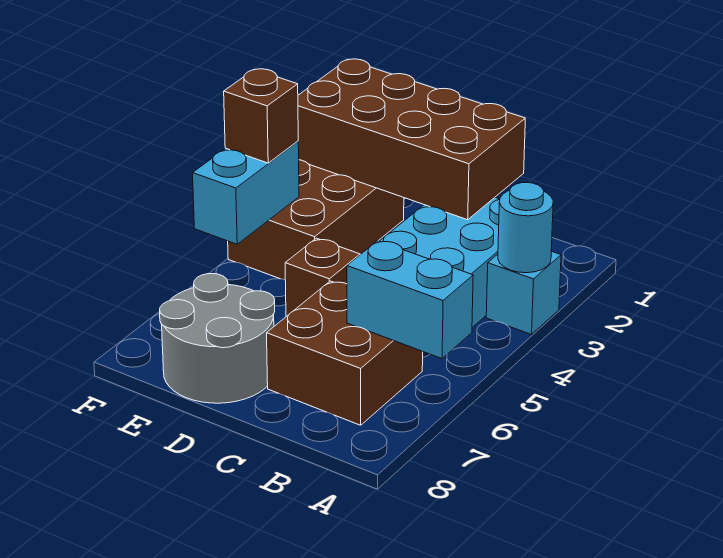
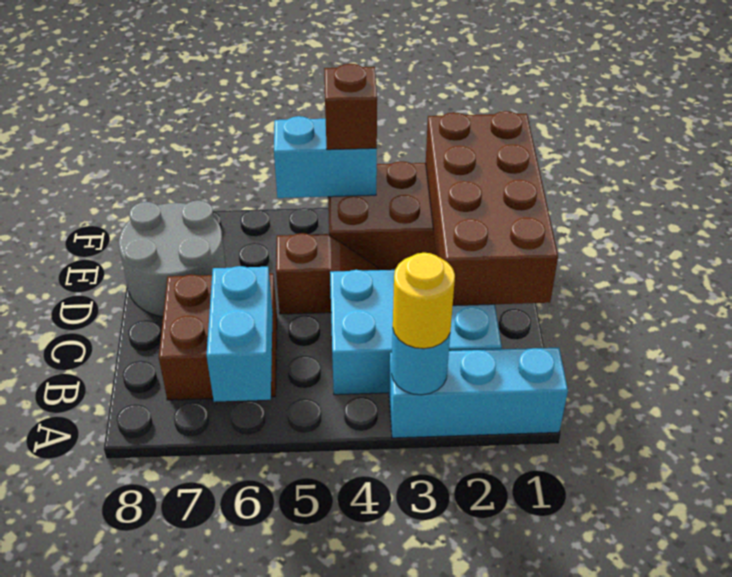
cyan 1x1 brick [486,251,561,334] -> cyan 1x3 brick [389,347,568,438]
none -> yellow 1x1 round brick [393,253,455,349]

